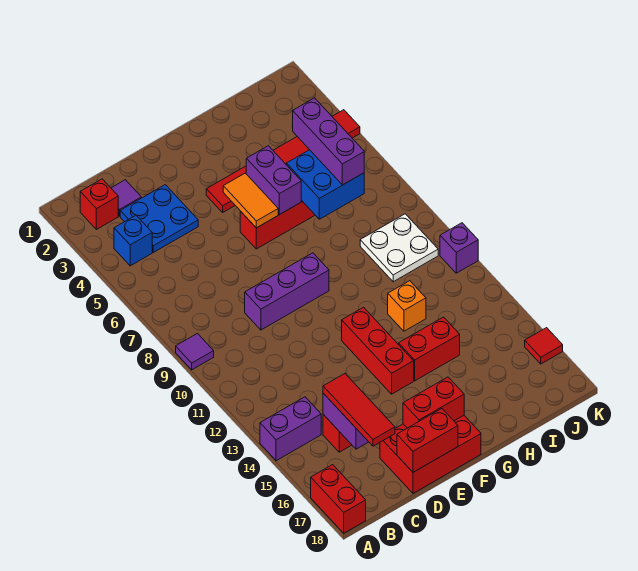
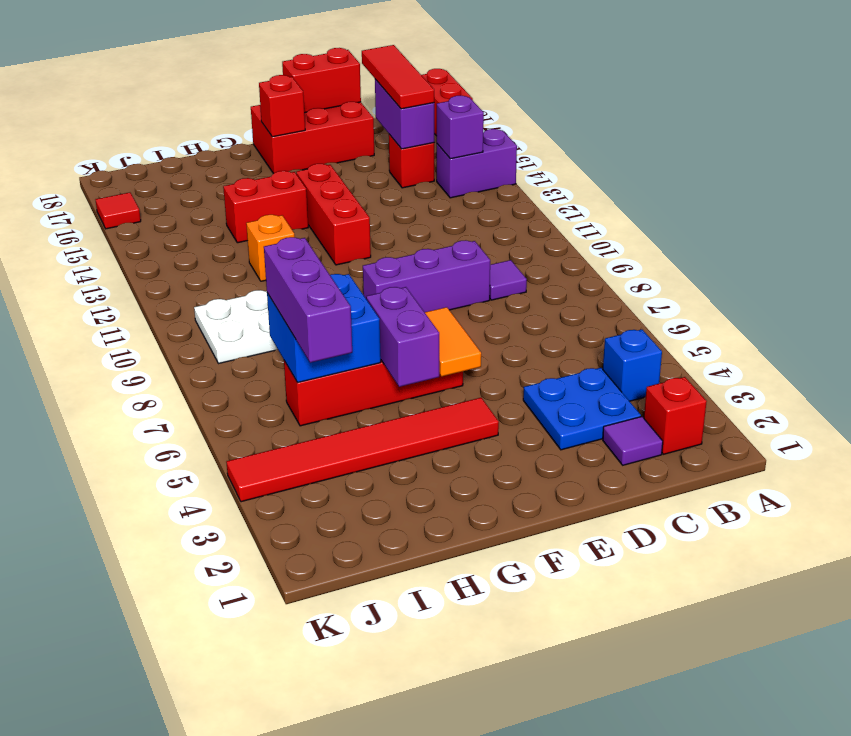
purple 1x1 tile [176,334,214,370] -> purple 1x1 tile moved to [490,260,527,300]
red 1x2 brick [403,377,464,428] -> red 1x1 brick [259,75,305,137]
purple 1x1 brick [440,223,478,273] -> purple 1x1 brick moved to [437,96,484,159]

